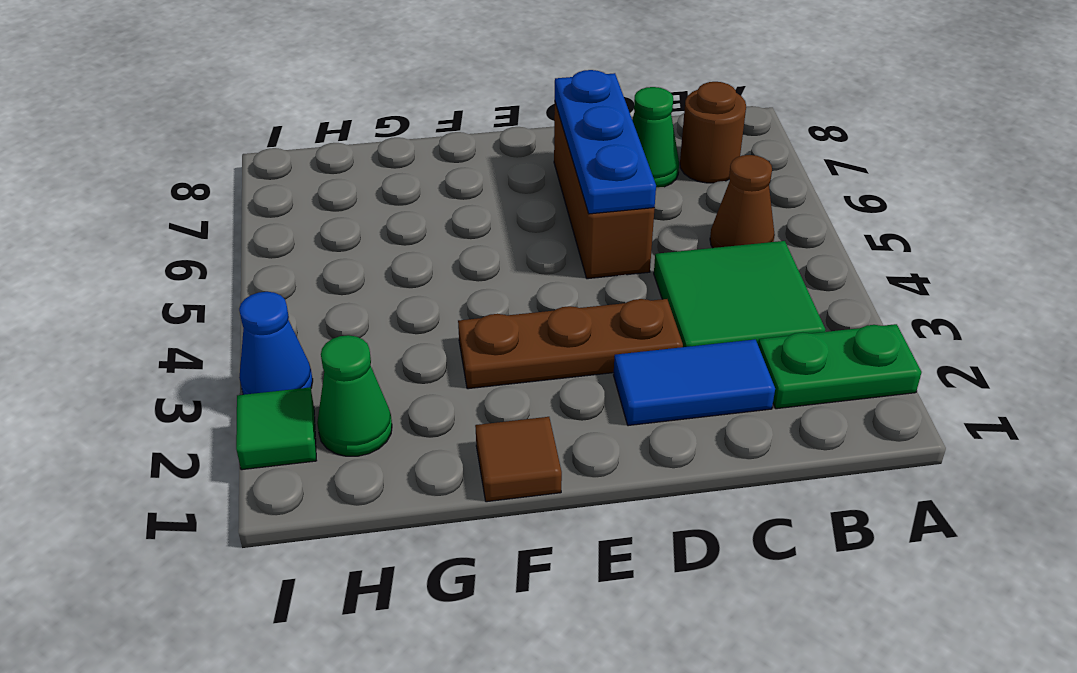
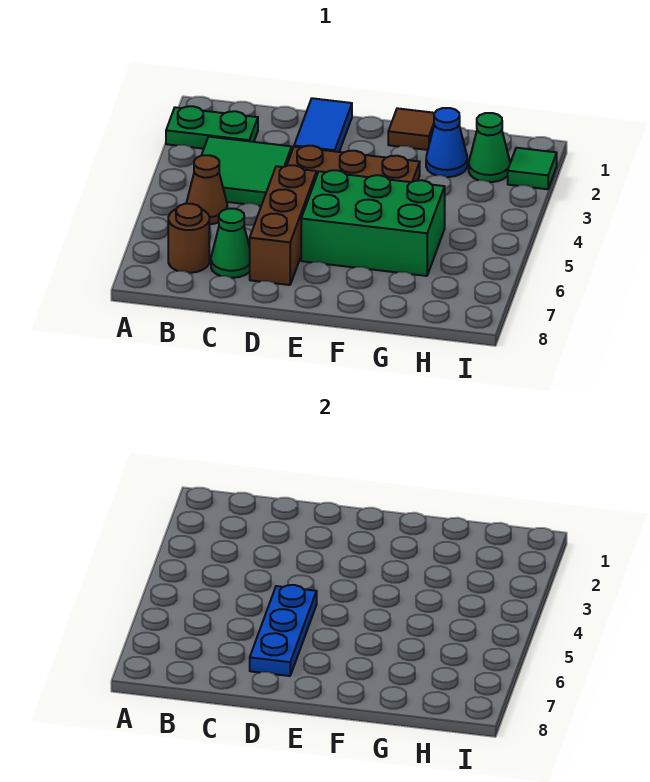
blue 1x2 tile [614,339,775,426] -> blue 1x2 tile turned to [294,98,352,152]
none -> green 2x3 brick [301,170,445,276]
blue 1x1 cone [239,292,313,395] -> blue 1x1 cone moved to [426,108,467,177]

